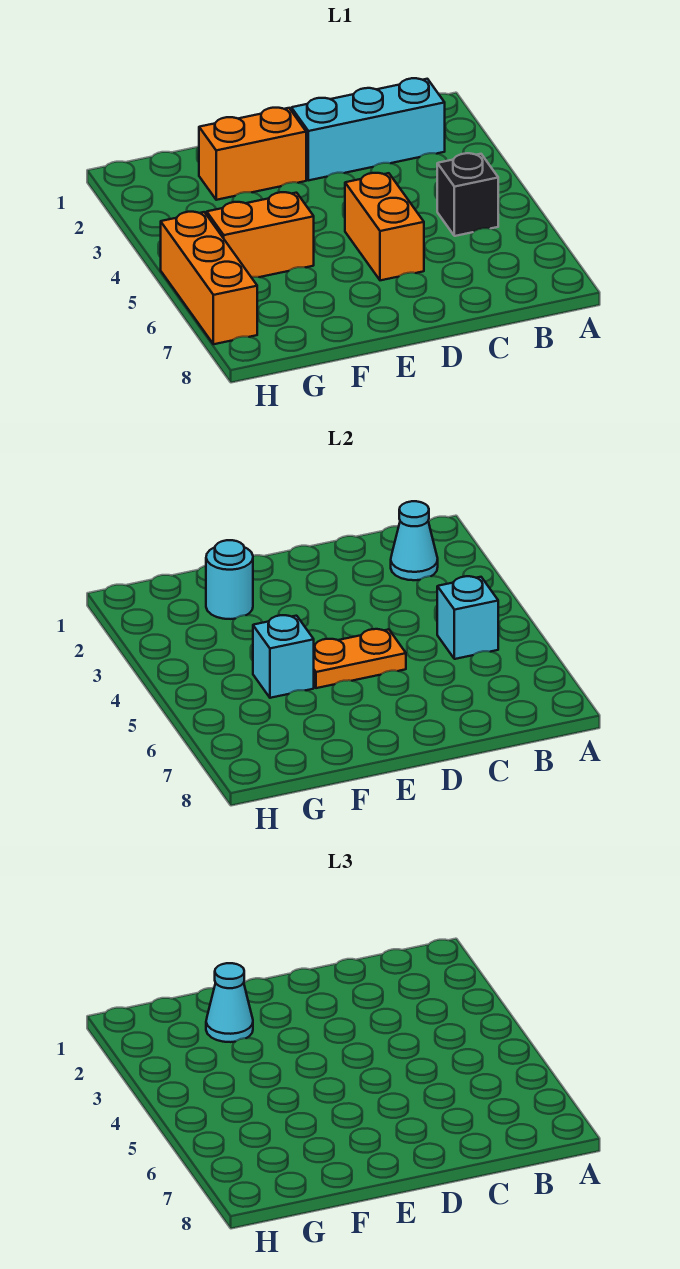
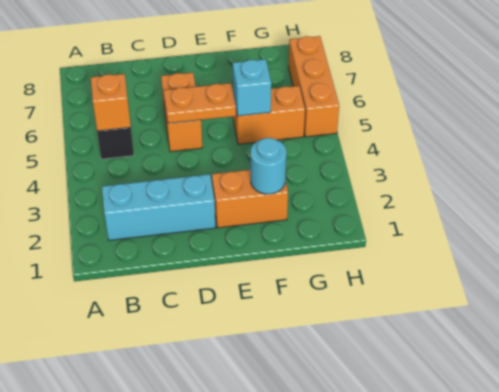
cyan 1x1 cone [391,501,438,580] -> none
cyan 1x1 brick [437,576,498,659] -> orange 1x1 brick [91,74,131,131]
cyan 1x1 cone [206,963,253,1042] -> none

